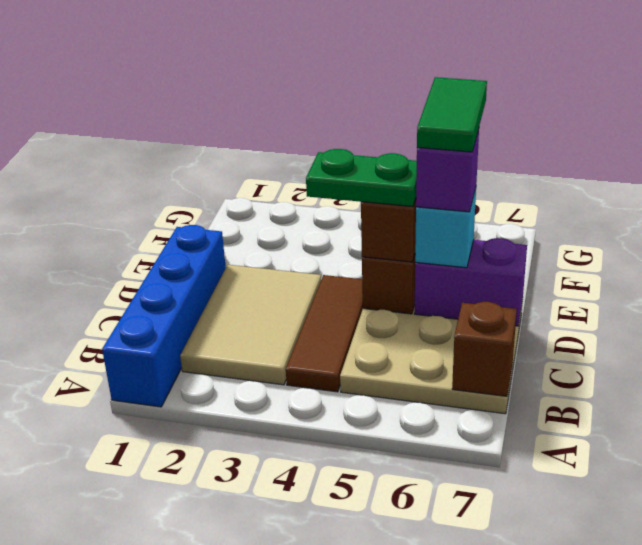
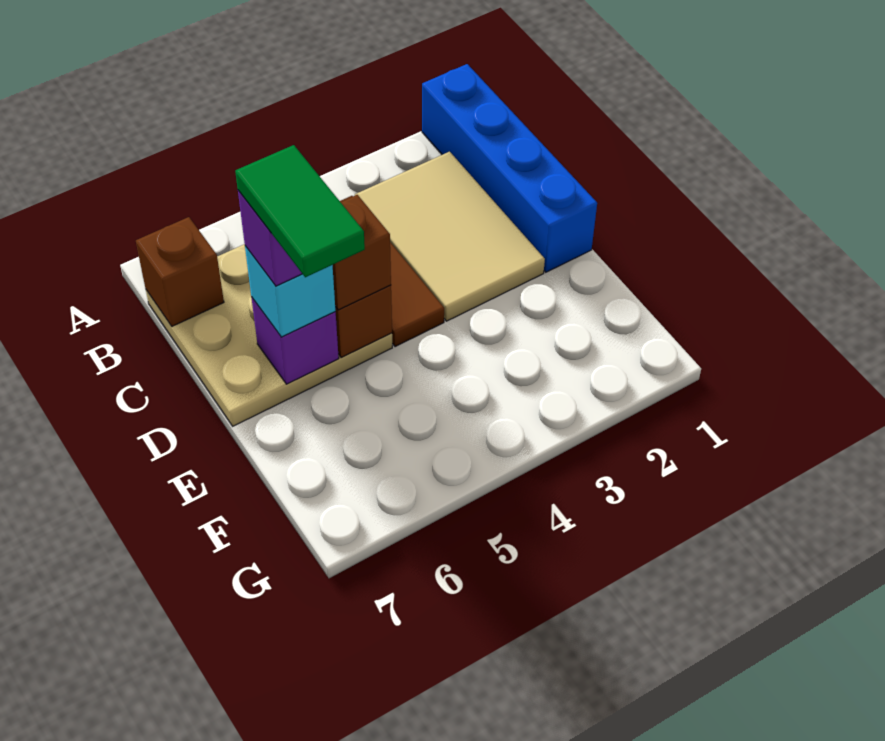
green 1x2 plate [306,149,417,207] -> none
purple 1x2 brick [414,238,527,326] -> purple 1x1 brick [251,297,339,384]

